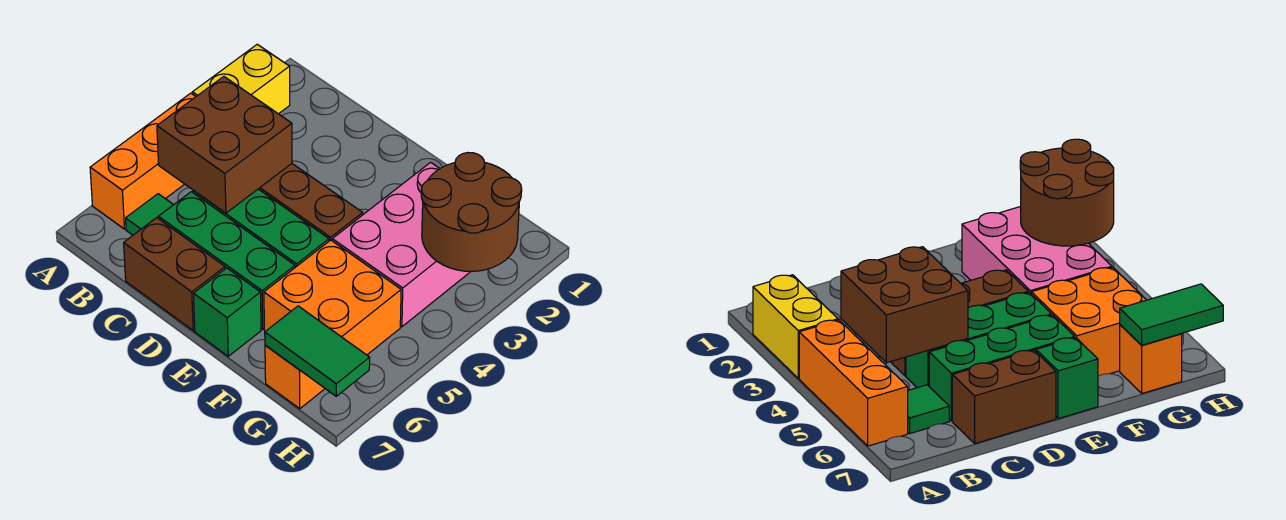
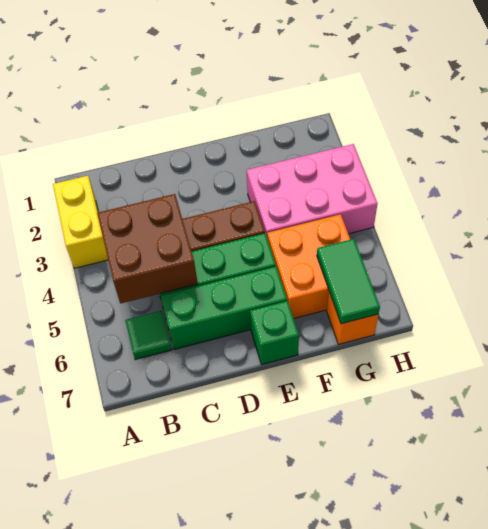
orange 1x3 brick [90,93,196,229] -> none
brown 1x2 brick [124,218,225,331] -> none
pink 2x3 brick [332,162,471,327] -> pink 2x3 brick turned to [247,144,377,236]
brown 2x2 round brick [421,153,522,271] -> none
green 1x2 tile [265,306,370,396] -> green 1x2 tile turned to [317,239,380,324]

